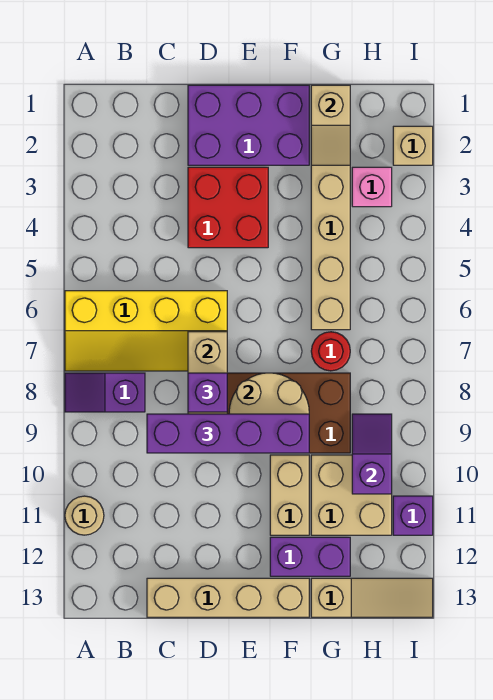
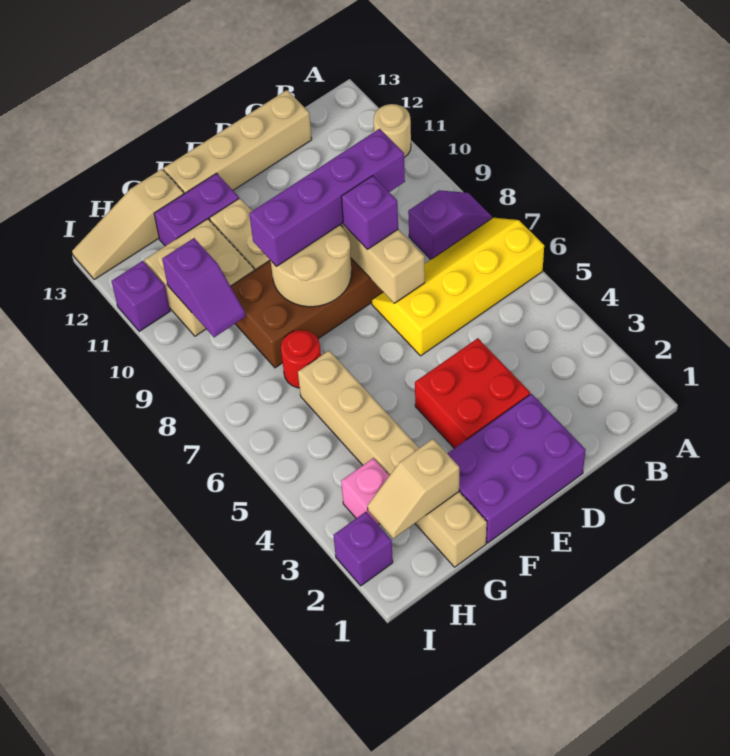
tan 1x2 slope [311,85,350,165] -> tan 1x2 slope turned to [367,439,459,538]
tan 1x1 brick [393,126,433,165] -> purple 1x1 brick [333,512,393,586]

